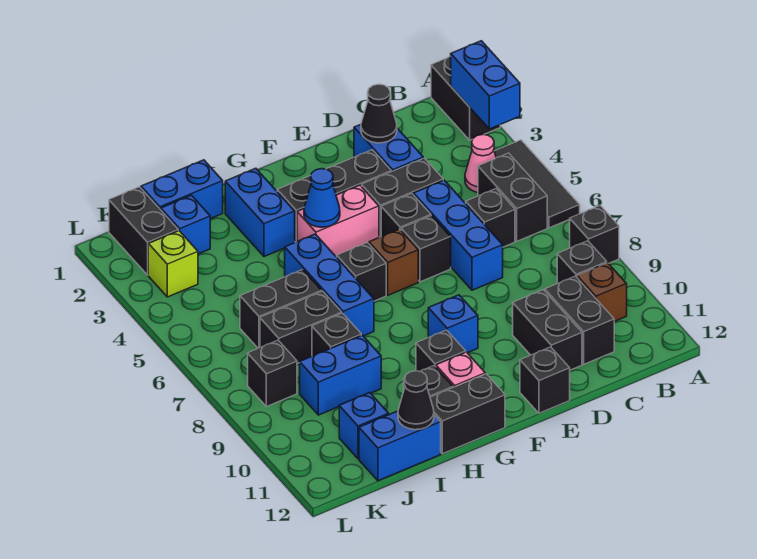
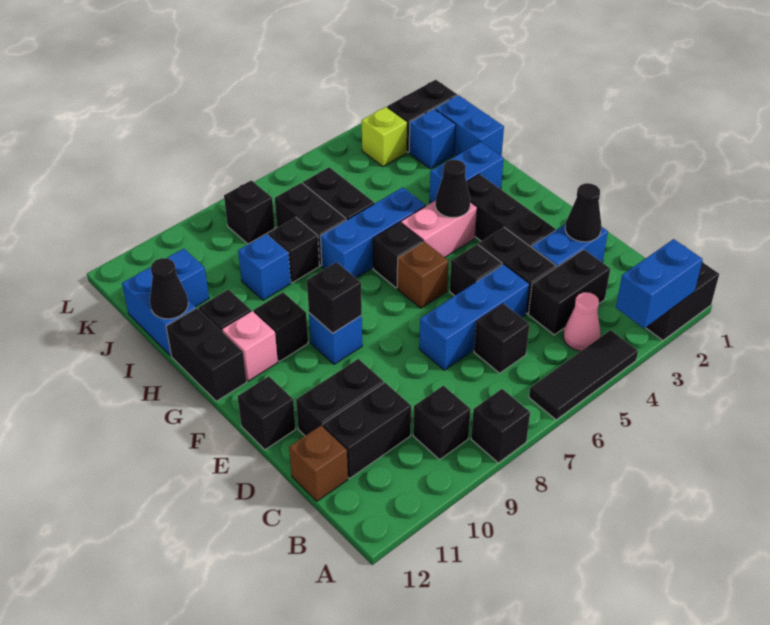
black 1x2 brick [478,153,547,241] -> black 1x2 brick moved to [528,249,610,335]
brown 1x1 brick [577,263,627,322] -> brown 1x1 brick moved to [289,426,348,501]
black 1x1 brick [401,216,451,282] -> black 1x1 brick moved to [307,262,362,333]
pink 1x2 brick [297,185,379,257] -> pink 1x2 brick turned to [401,200,477,257]
blue 1x1 cone [304,169,340,227] -> black 1x1 cone [435,160,470,218]
blue 1x2 brick [300,335,381,415] -> blue 1x1 brick [238,234,291,300]

